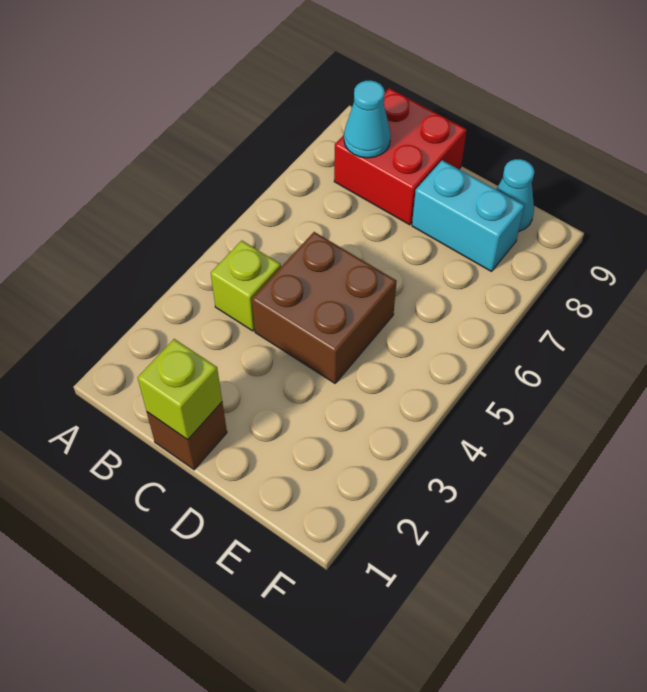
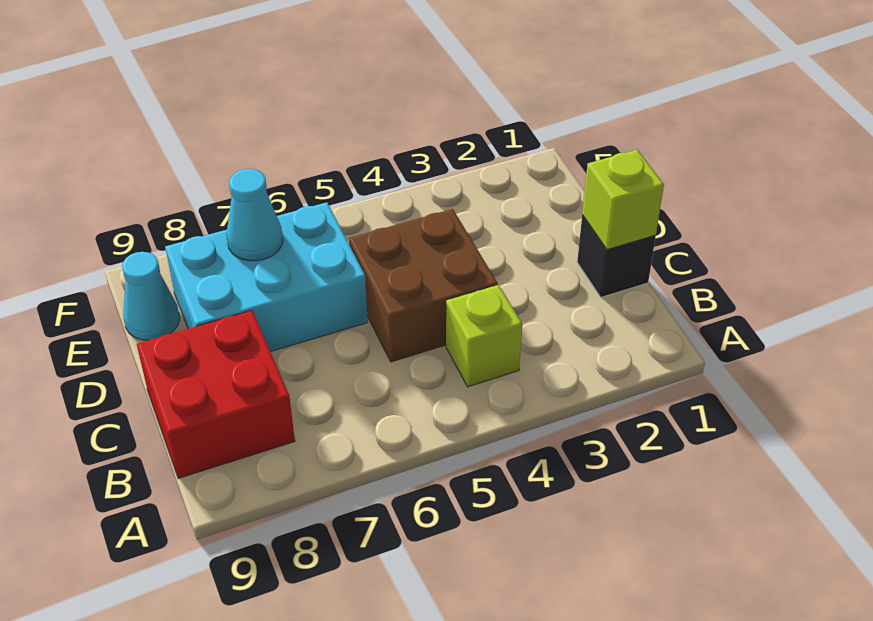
cyan 1x1 cone [344,80,391,158] -> cyan 1x1 cone moved to [226,169,283,261]
brown 1x1 brick [147,402,227,470] -> black 1x1 brick [577,215,656,297]
cyan 1x2 brick [412,160,524,271] -> cyan 2x3 brick [165,202,368,352]

